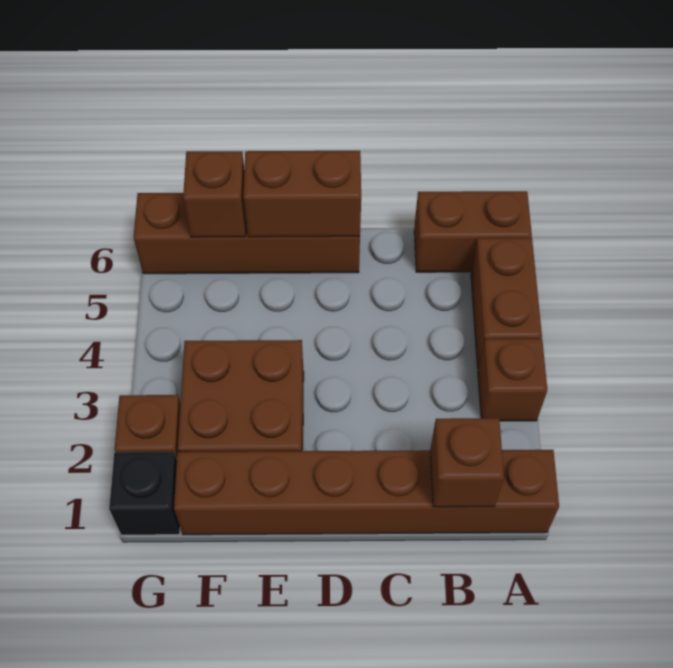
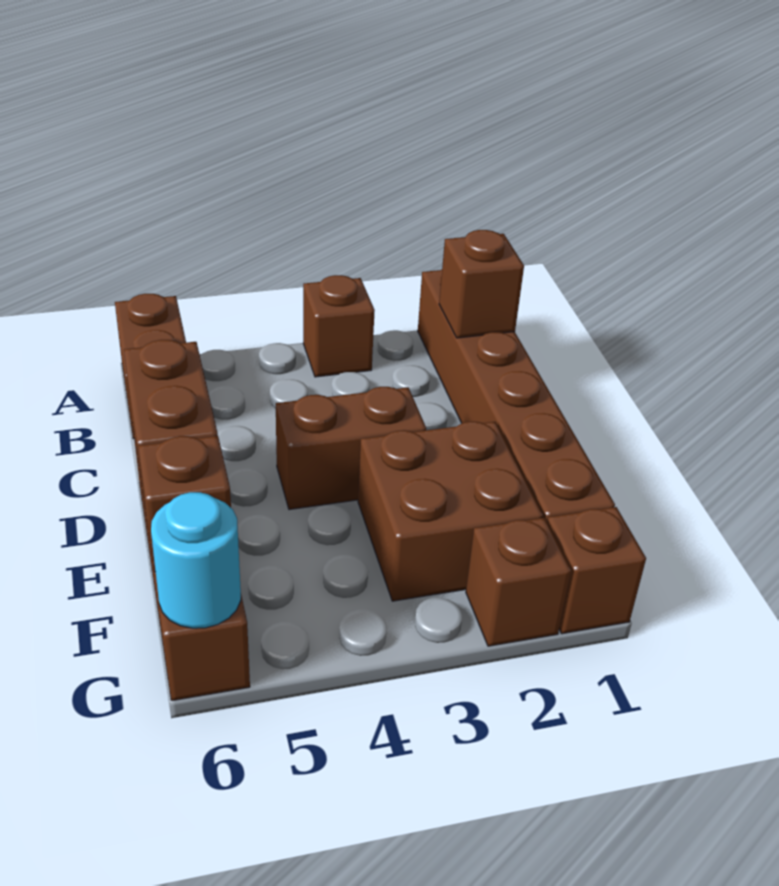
brown 1x2 brick [471,238,542,368] -> brown 1x2 brick moved to [276,387,426,510]
black 1x1 brick [109,452,180,535] -> brown 1x1 brick [547,507,646,634]
none -> cyan 1x1 round brick [151,492,241,628]

